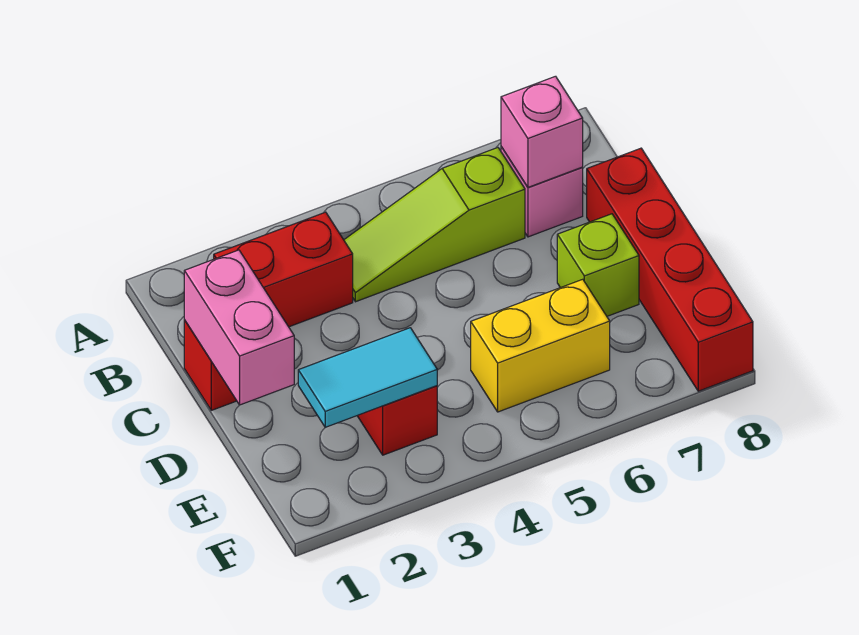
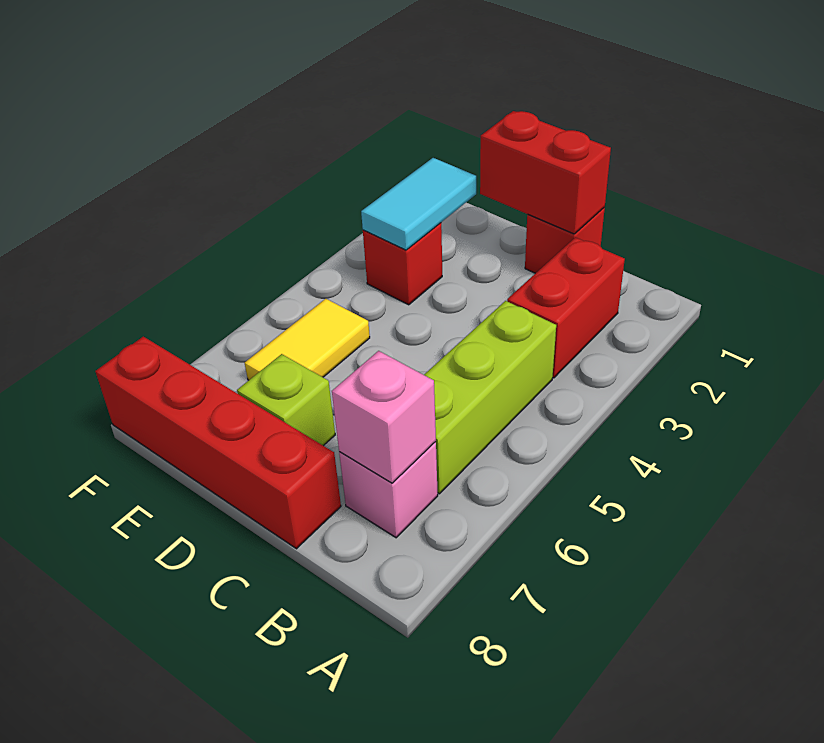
lime 1x3 slope [344,148,525,302] -> lime 1x3 brick [424,301,556,494]
pink 1x2 brick [184,250,294,405] -> red 1x2 brick [480,111,611,234]
yellow 1x2 brick [471,279,610,412] -> yellow 1x2 tile [245,299,370,380]

